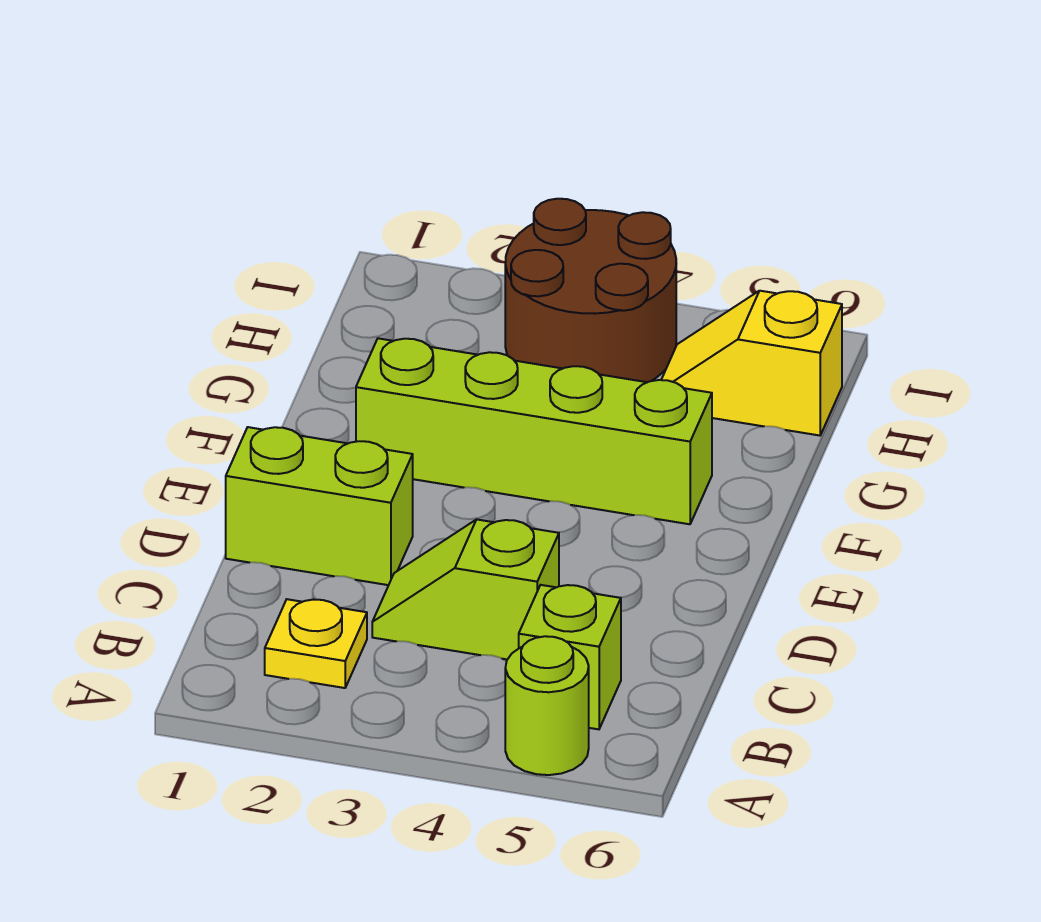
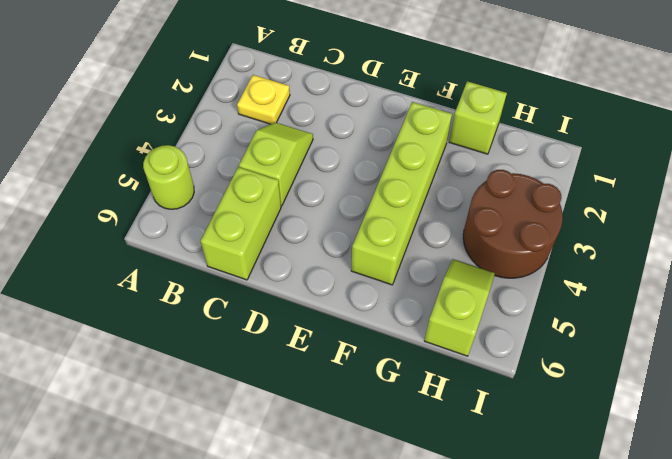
lime 1x1 brick [519,585,621,729] -> lime 1x1 brick moved to [449,81,507,154]
lime 1x2 brick [226,427,413,585] -> lime 1x2 brick moved to [201,167,281,280]
yellow 1x2 slope [661,291,842,436] -> lime 1x2 slope [425,259,495,356]

